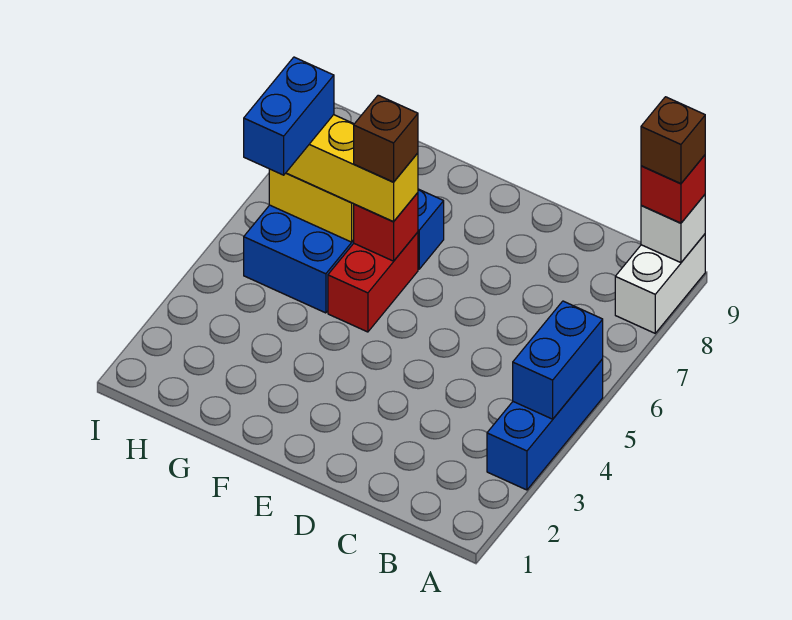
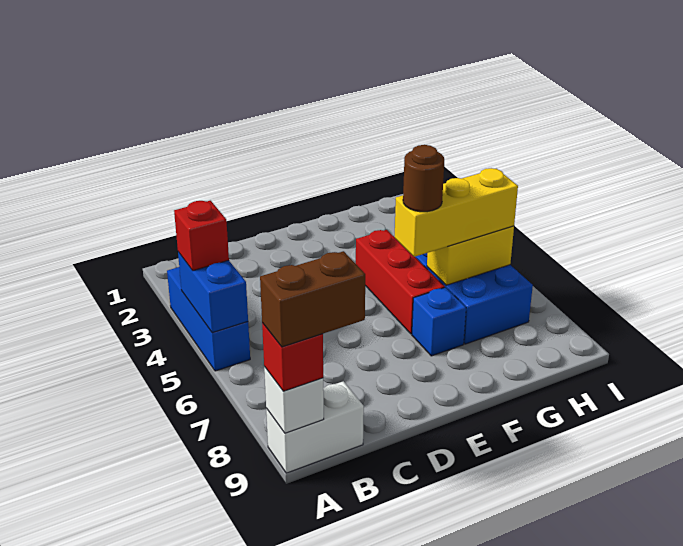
white 1x2 brick [615,234,705,333] -> white 1x2 brick turned to [266,381,364,473]
brown 1x1 brick [641,97,705,184] -> brown 1x2 brick [260,251,365,347]
red 1x2 brick [328,232,418,332] -> red 1x3 brick [356,230,445,334]
red 1x1 brick [354,193,418,261] -> red 1x1 brick moved to [174,201,229,271]
brown 1x1 brick [354,95,418,182] -> brown 1x1 round brick [403,145,444,212]
blue 1x2 brick [244,57,334,175] -> none

